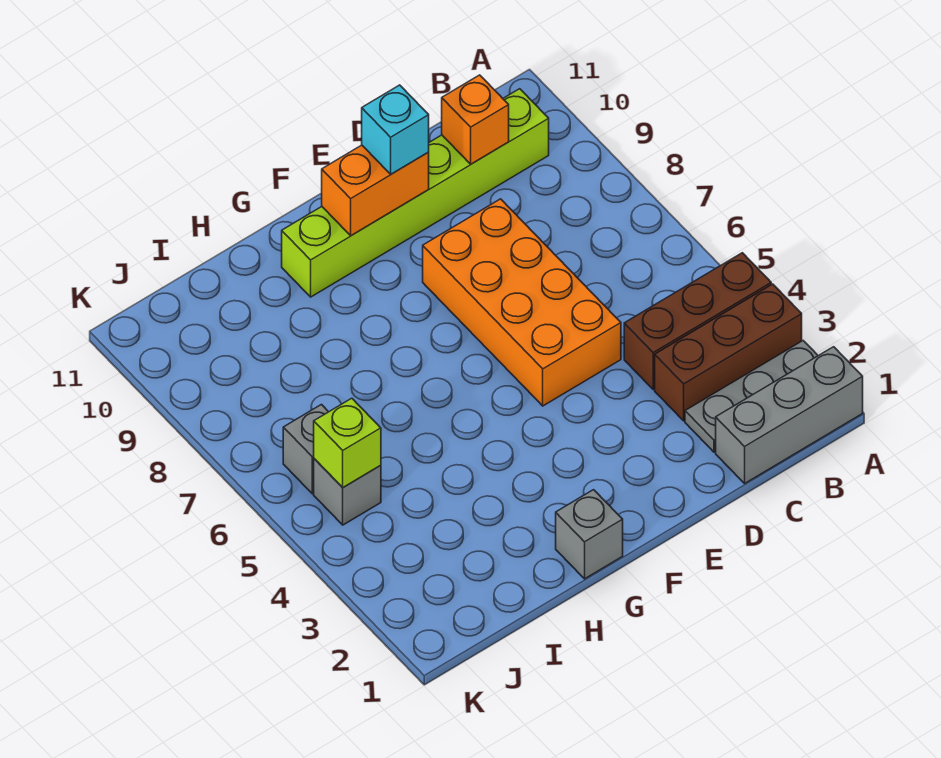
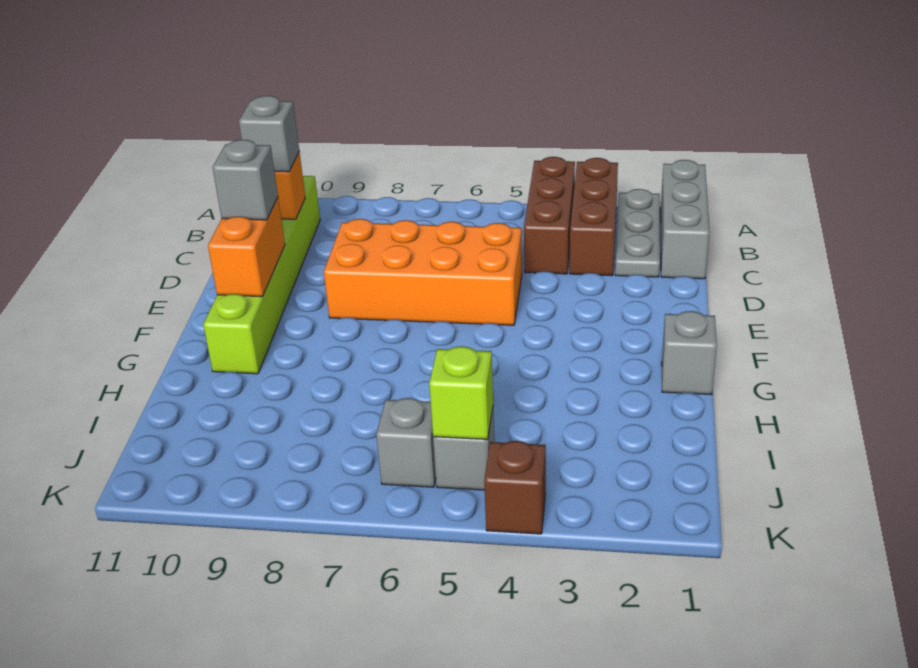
none -> grey 1x1 brick [239,96,299,172]
cyan 1x1 brick [362,85,429,174] -> grey 1x1 brick [212,140,278,220]
none -> brown 1x1 brick [484,441,546,534]

